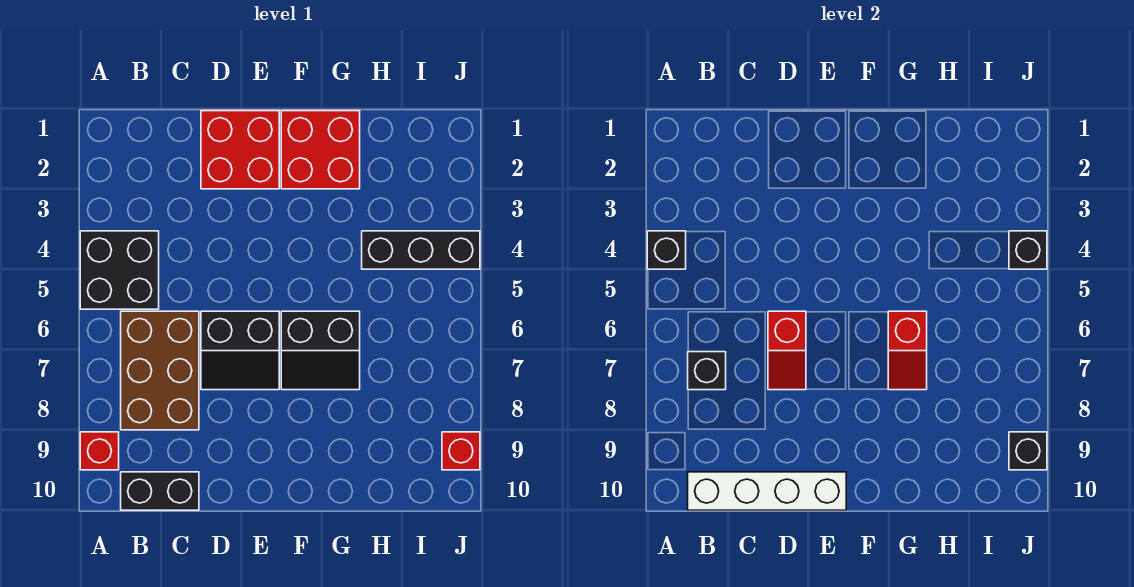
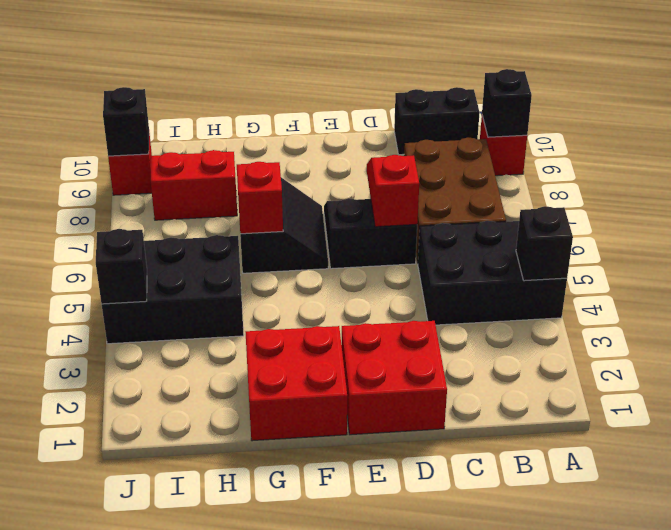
black 2x2 brick [80,231,159,309] -> black 2x3 brick [418,221,567,325]
black 1x1 brick [688,352,726,390] -> black 1x1 brick moved to [482,69,532,137]
white 1x4 brick [688,472,846,510] -> none
black 2x2 slope [281,311,360,390] -> black 2x2 slope turned to [240,178,328,273]
black 1x3 brick [362,231,480,269] -> black 2x3 brick [102,235,244,344]
none -> red 1x2 brick [151,150,237,220]

